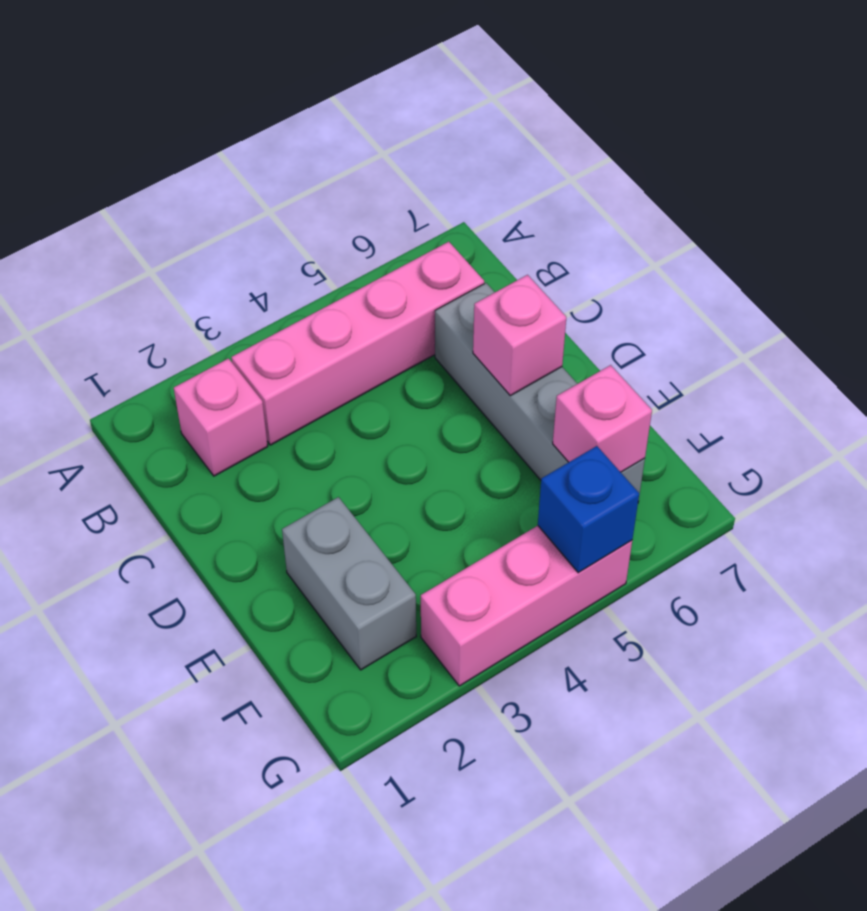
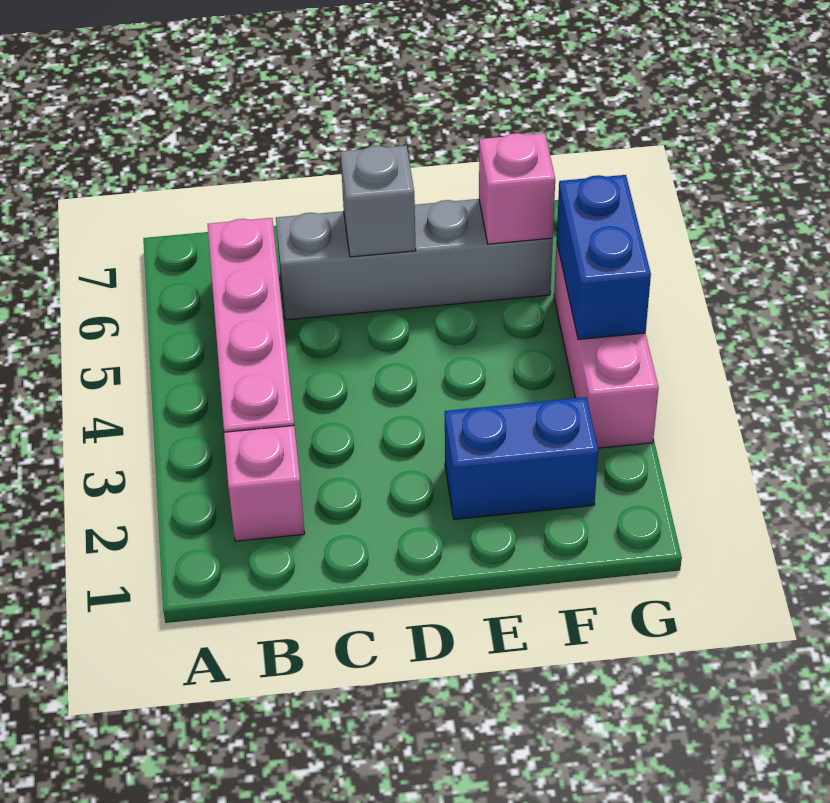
pink 1x1 brick [473,275,566,396] -> grey 1x1 brick [341,145,416,257]
grey 1x2 brick [282,497,416,670] -> blue 1x2 brick [445,397,598,519]
blue 1x1 brick [538,446,639,573] -> blue 1x2 brick [557,175,651,340]

